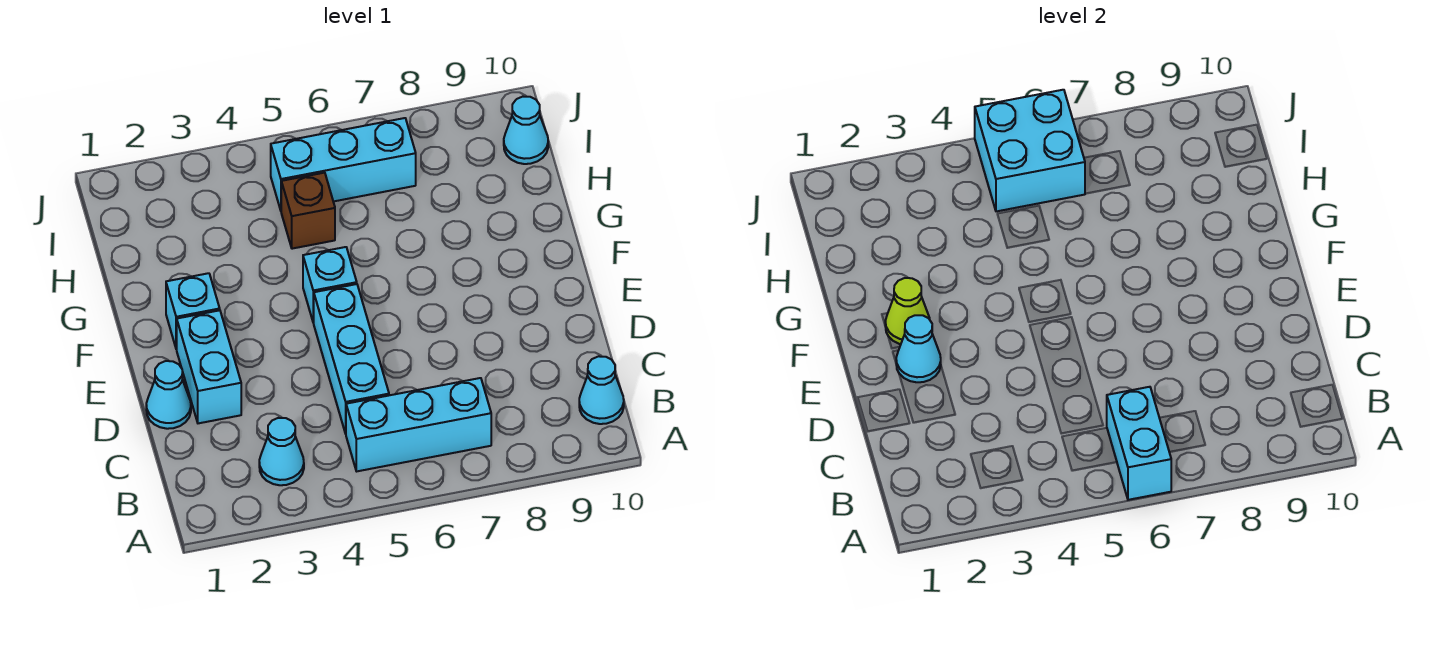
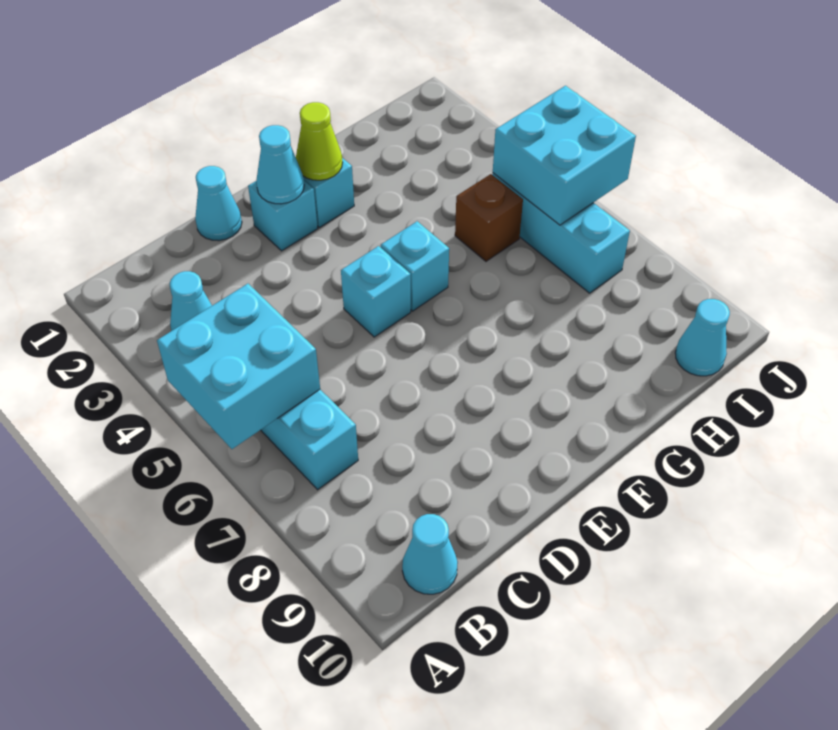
cyan 1x2 brick [1107,387,1171,500] -> cyan 2x2 brick [157,284,320,449]
cyan 1x3 brick [314,284,389,434] -> cyan 1x1 brick [341,246,411,337]
cyan 1x2 brick [177,310,241,423] -> cyan 1x1 brick [248,181,318,251]

